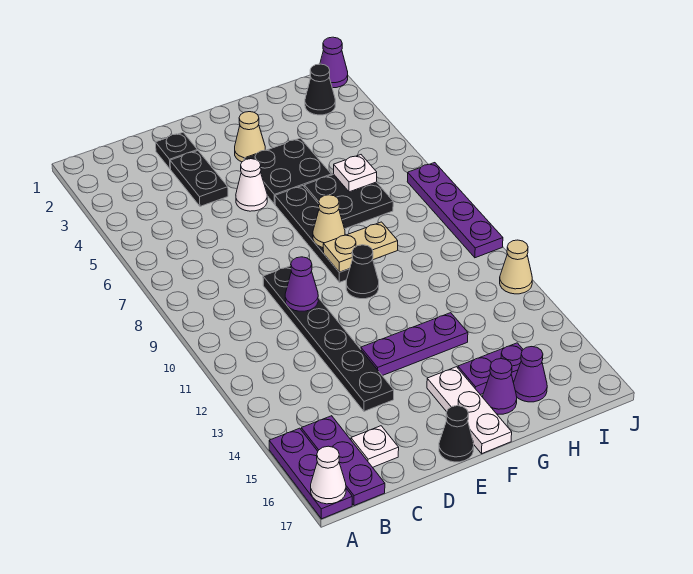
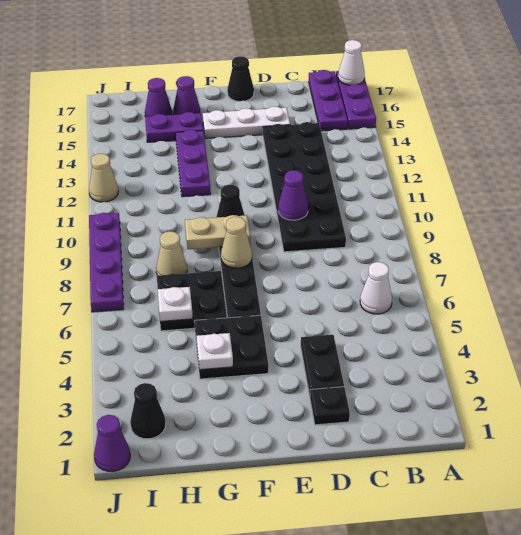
white 1x1 plate [351,426,399,467] -> white 1x1 plate moved to [196,333,233,370]
black 1x6 plate [263,266,394,411] -> black 2x6 plate [263,122,346,252]
white 1x1 cone [236,159,267,211] -> white 1x1 cone moved to [360,262,392,314]
purple 1x3 plate [361,313,468,376] -> purple 1x3 plate turned to [176,130,211,197]
tan 1x1 cone [235,112,265,162] -> tan 1x1 cone moved to [156,231,187,276]
white 1x3 plate [427,367,512,454] -> white 1x3 plate turned to [203,107,290,139]

